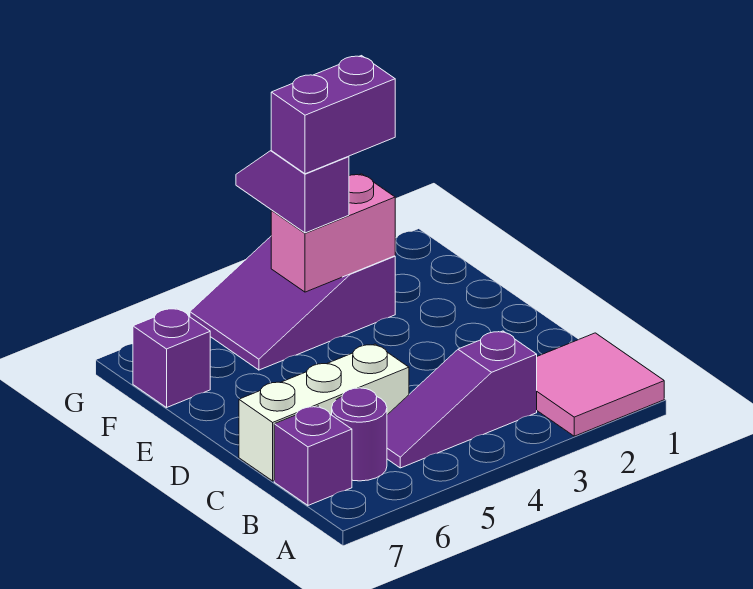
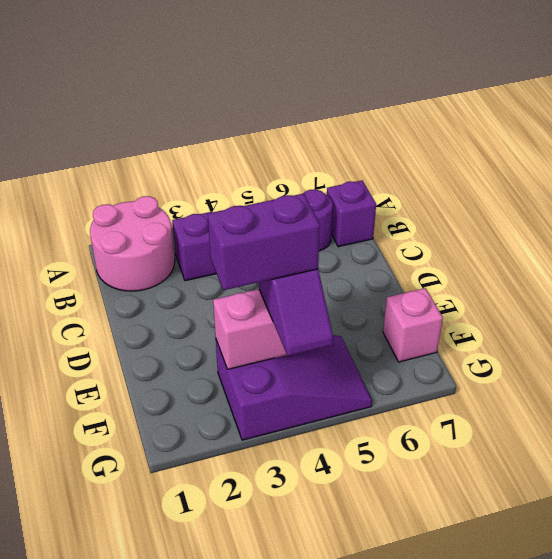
pink 2x2 tile [537,333,664,436] -> pink 2x2 round brick [90,196,175,291]
white 1x3 brick [239,344,409,481] -> none
purple 1x1 brick [133,308,210,407] -> pink 1x1 brick [383,288,443,362]

